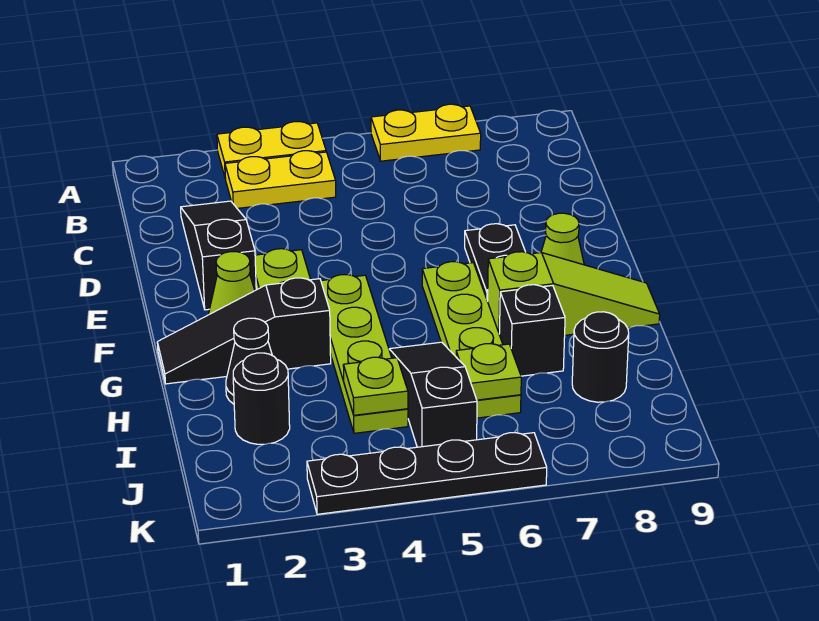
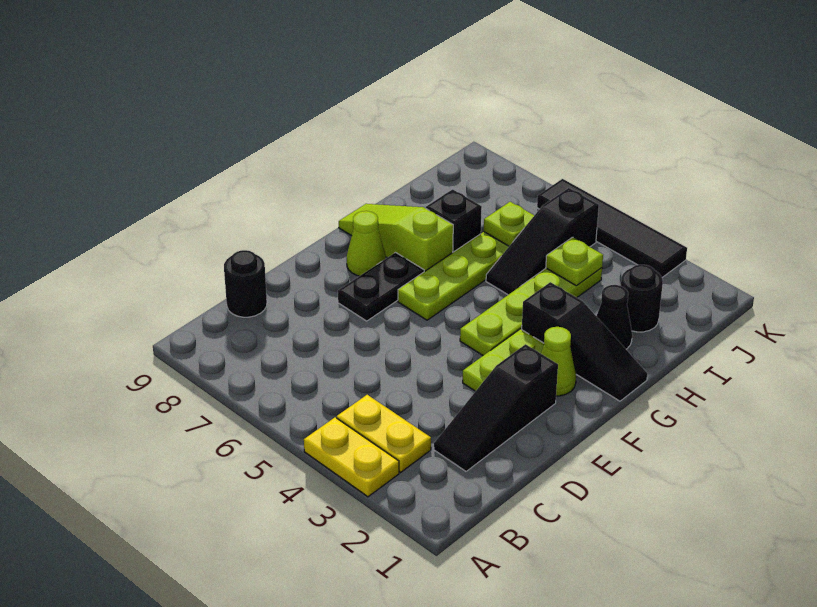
yellow 1x2 plate [371,104,481,161] -> none
black 1x1 round brick [572,312,629,402] -> black 1x1 round brick moved to [224,250,267,317]
black 1x4 plate [307,433,547,514] -> black 1x4 tile [537,179,687,277]

